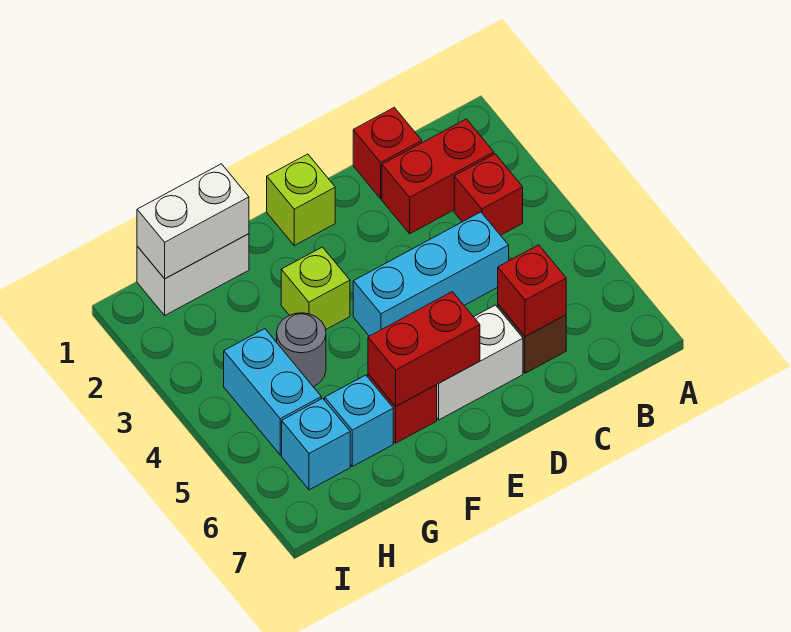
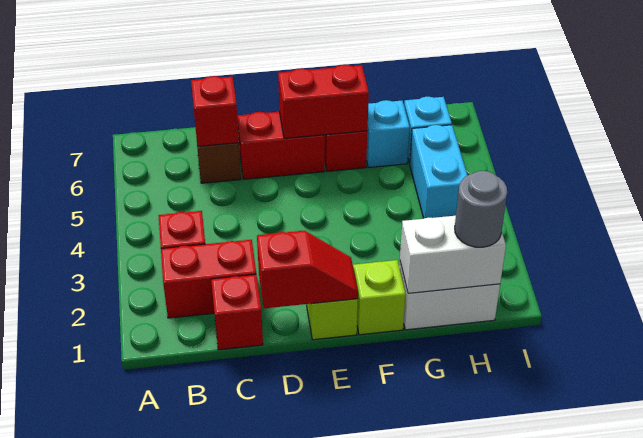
cyan 1x3 brick [353,212,509,336] -> none
none -> red 1x2 slope [257,231,358,308]
white 1x2 brick [437,305,523,420] -> red 1x2 brick [237,112,325,179]
lime 1x1 brick [281,247,350,330] -> lime 1x1 brick moved to [353,260,406,335]
grey 1x1 round brick [277,313,326,387] -> grey 1x1 round brick moved to [455,171,507,247]

